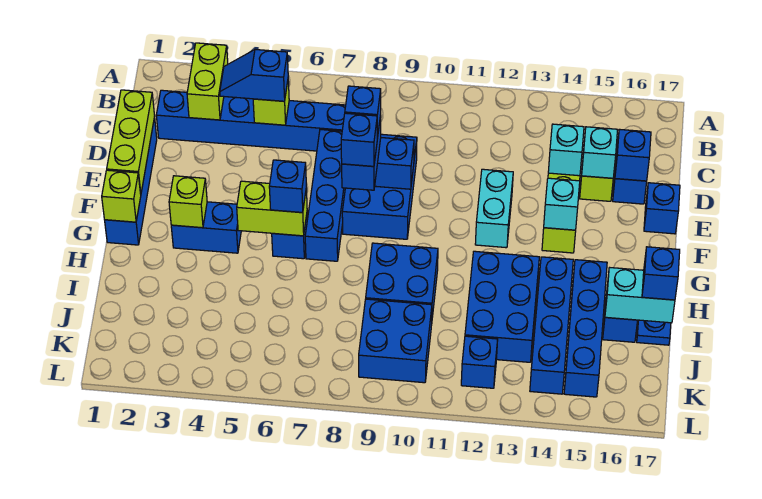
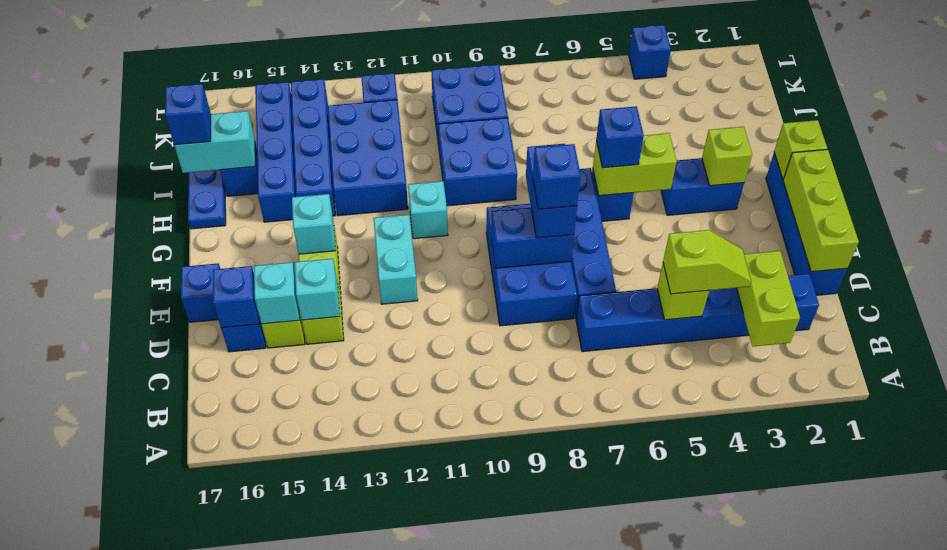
blue 1x2 slope [220,49,288,101] -> lime 1x2 slope [663,230,751,294]
blue 1x1 brick [341,113,377,166] -> blue 1x1 brick moved to [629,25,671,79]
none -> cyan 1x1 brick [408,181,448,239]

